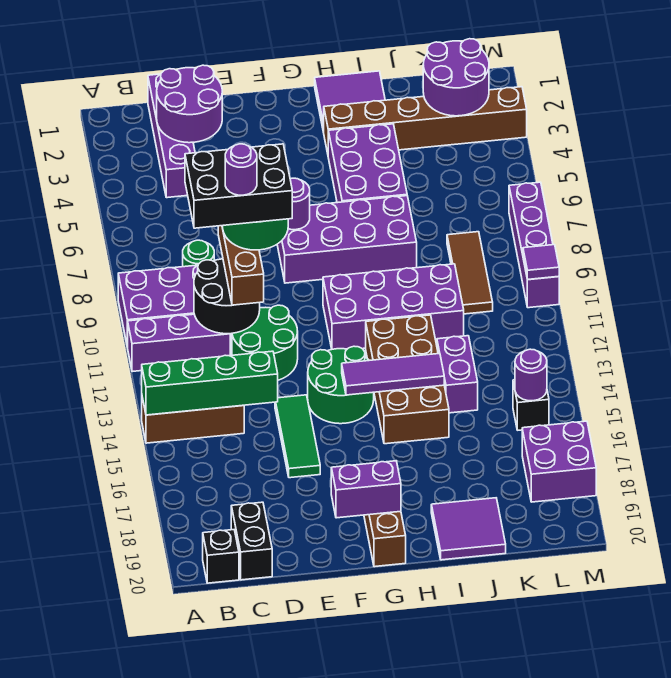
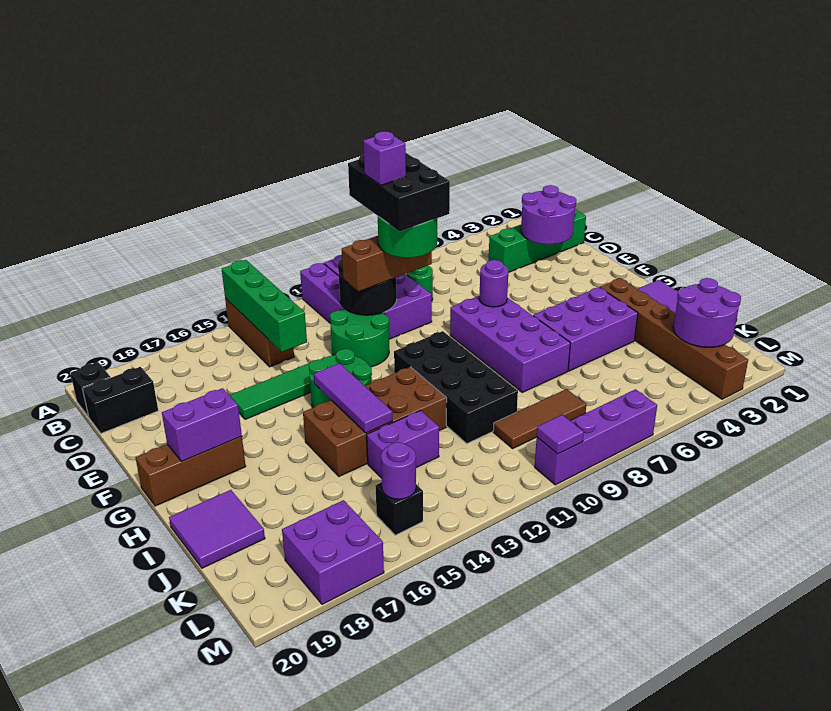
purple 1x4 brick [148,74,195,198] -> green 1x4 brick [489,208,586,273]
purple 1x1 round brick [225,144,257,195] -> purple 1x1 brick [363,131,406,185]
purple 1x2 brick [331,461,401,518] -> purple 1x2 brick turned to [162,388,242,461]
purple 2x4 brick [323,264,464,349] -> black 2x4 brick [394,331,518,443]

